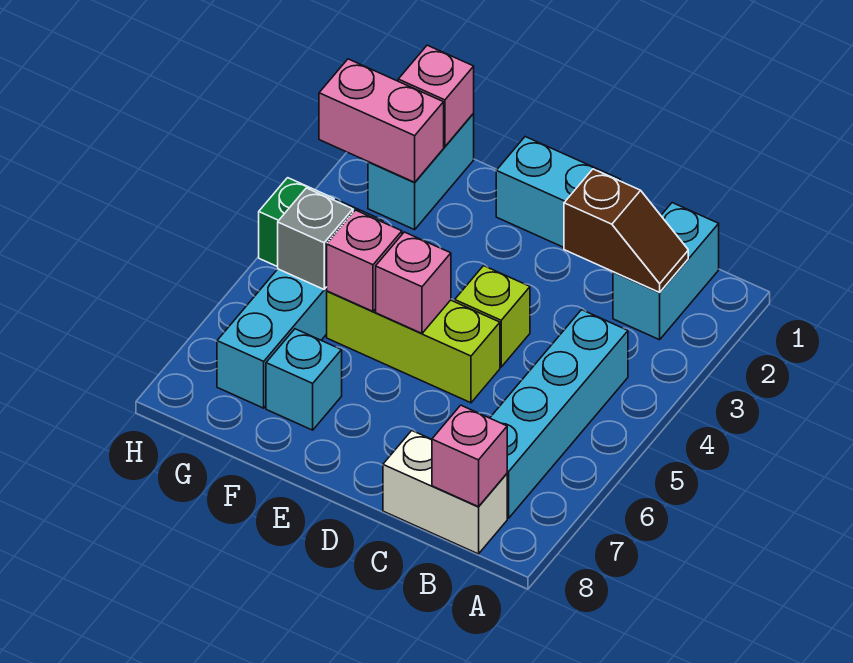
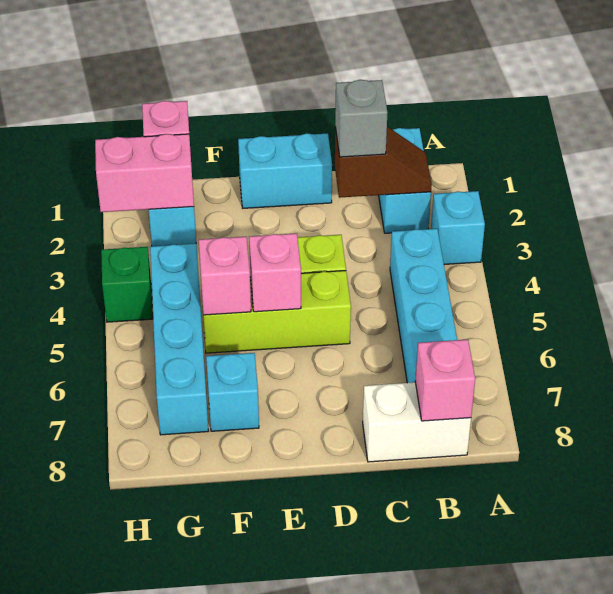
none -> cyan 1x1 brick [431,191,485,264]
grey 1x1 brick [278,188,353,289] -> grey 1x1 brick moved to [335,80,388,157]

